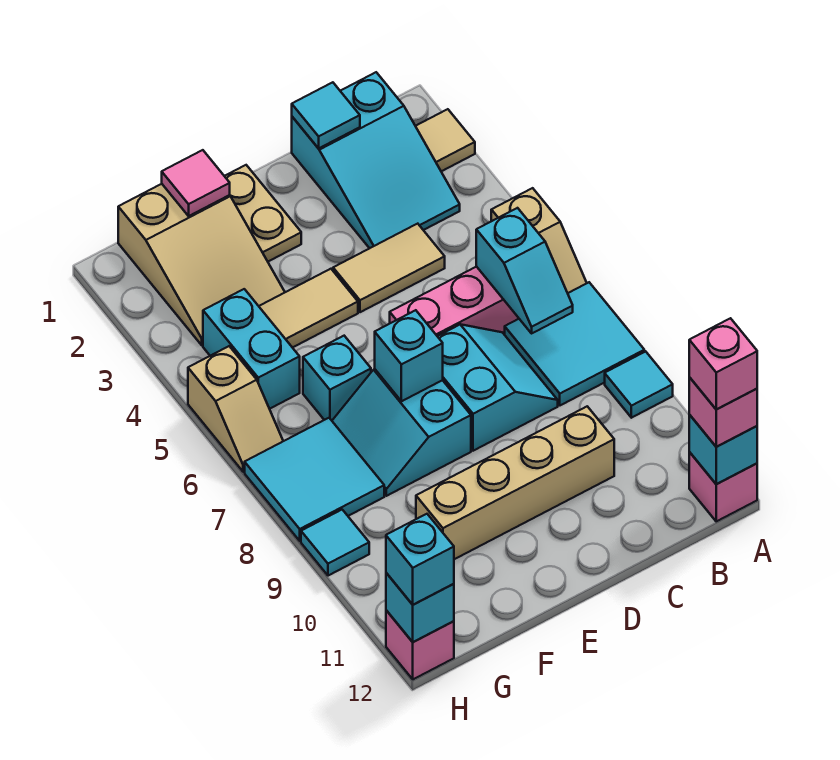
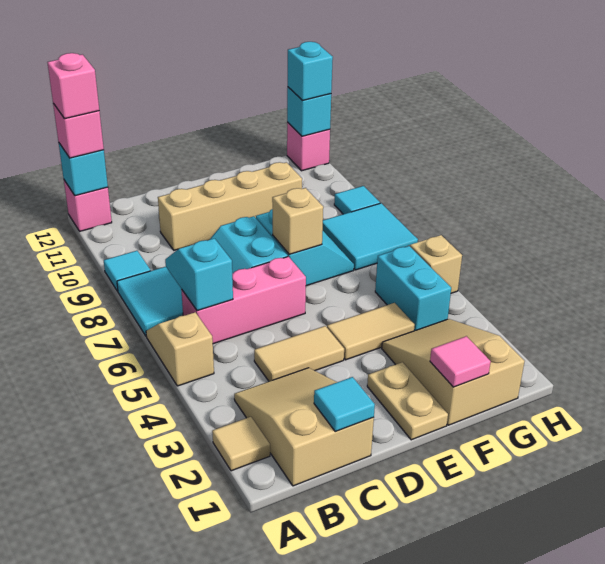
cyan 2x3 slope [292,72,460,248] -> tan 2x3 slope [234,368,374,486]
cyan 1x1 brick [375,310,443,401] -> tan 1x1 brick [272,188,323,254]
cyan 1x1 brick [303,336,371,420] -> none

